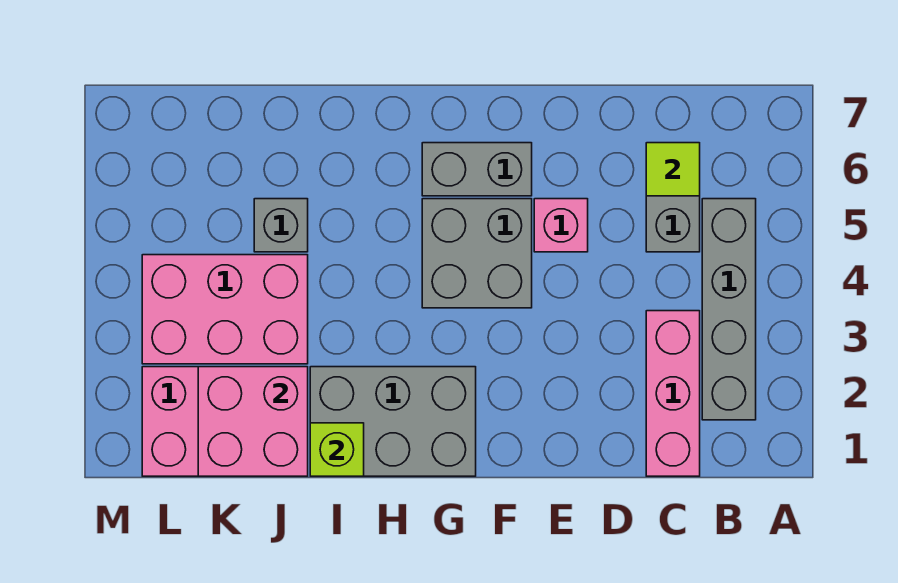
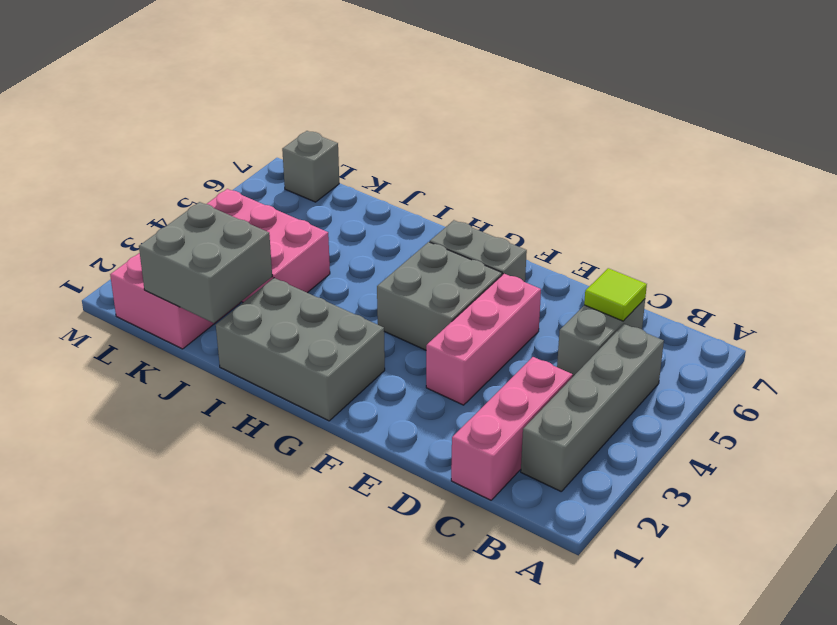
pink 1x1 brick [534,199,588,252] -> pink 1x3 brick [426,274,541,405]
lime 1x1 brick [310,423,364,476] -> none
pink 2x2 brick [198,367,308,476] -> grey 2x2 brick [139,202,272,323]
grey 1x1 brick [254,199,308,252] -> grey 1x1 brick moved to [282,131,339,202]

